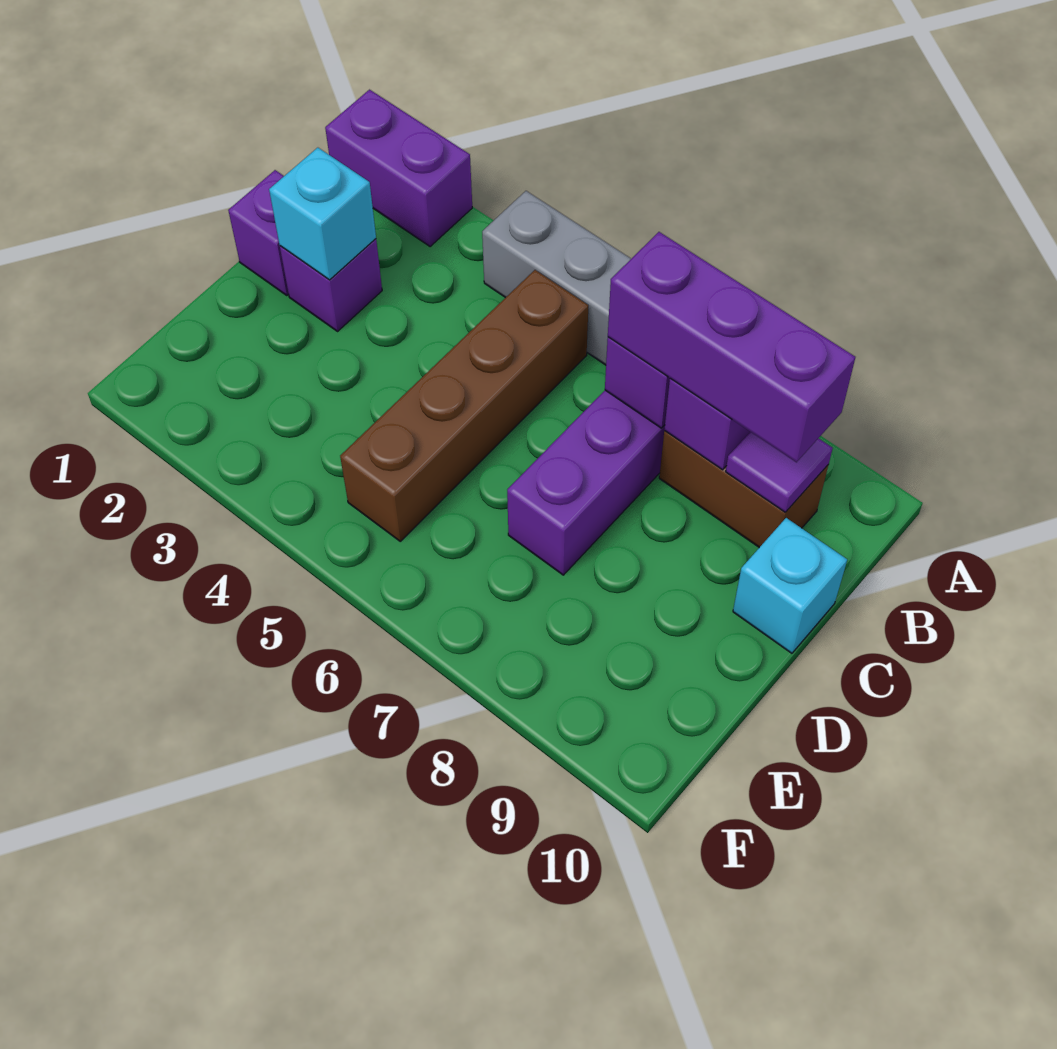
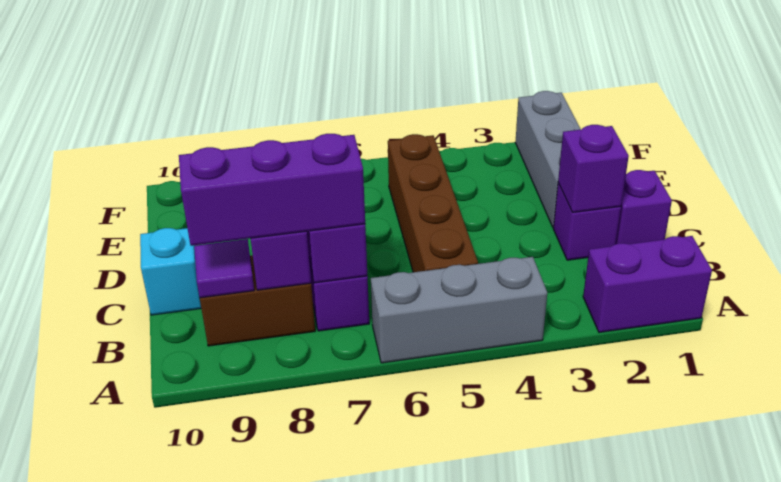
cyan 1x1 brick [269,148,376,280] -> purple 1x1 brick [558,125,629,213]
none -> grey 1x3 brick [515,91,581,228]

